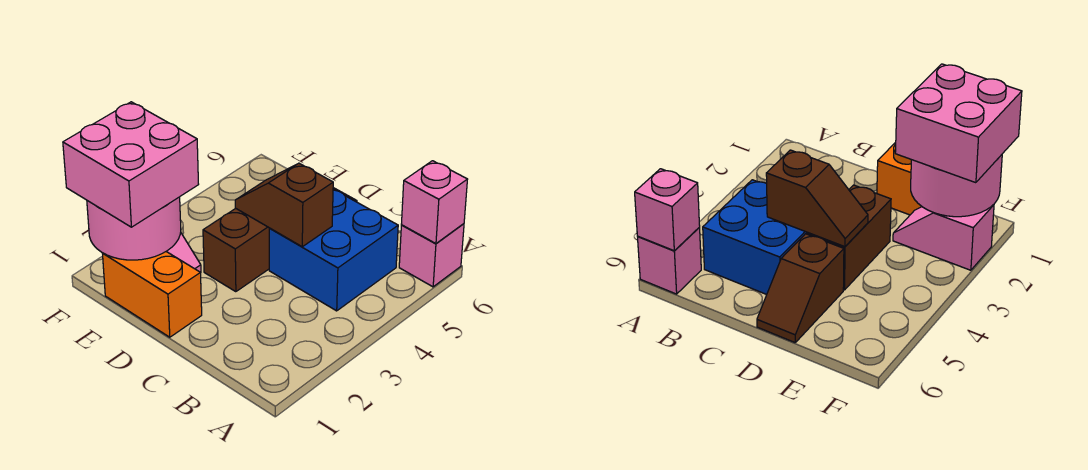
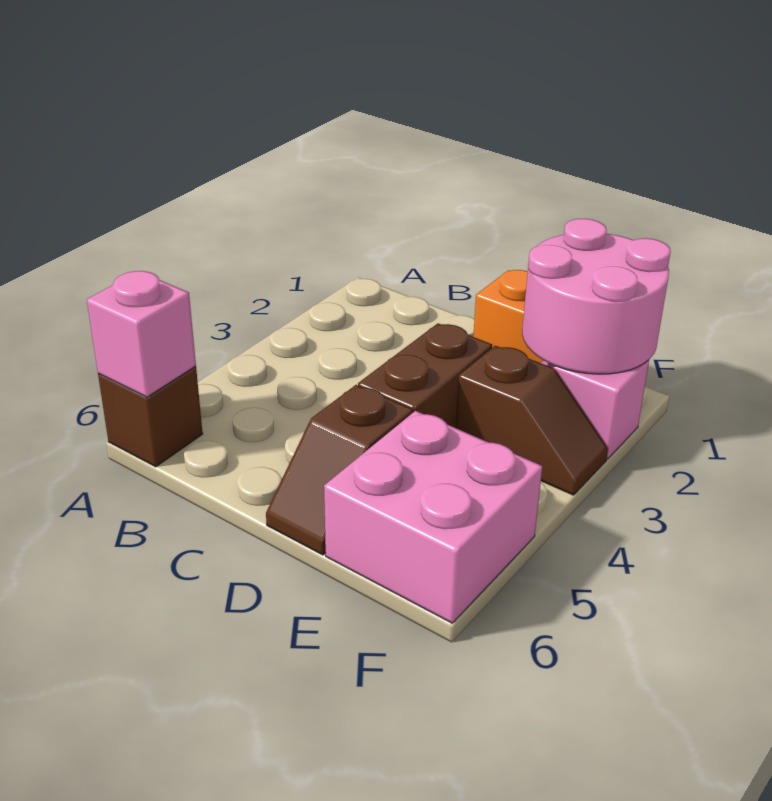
pink 1x1 brick [399,224,464,287] -> brown 1x1 brick [98,366,203,467]
blue 2x2 brick [269,189,398,311] -> none
brown 1x2 slope [235,163,333,247] -> brown 1x2 slope moved to [456,346,608,495]
pink 2x2 brick [63,102,199,227] -> pink 2x2 brick moved to [324,411,543,623]

